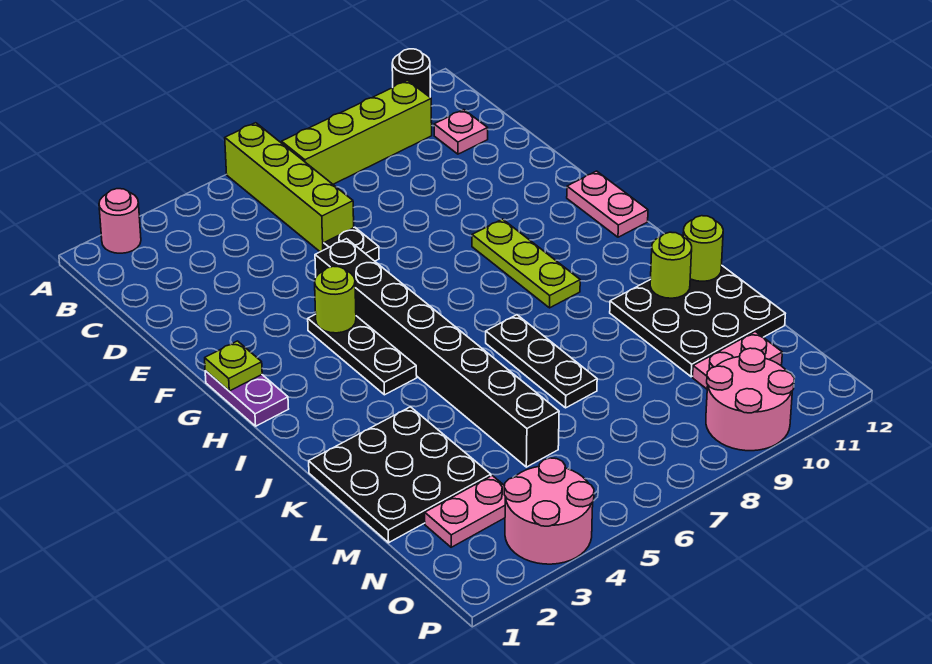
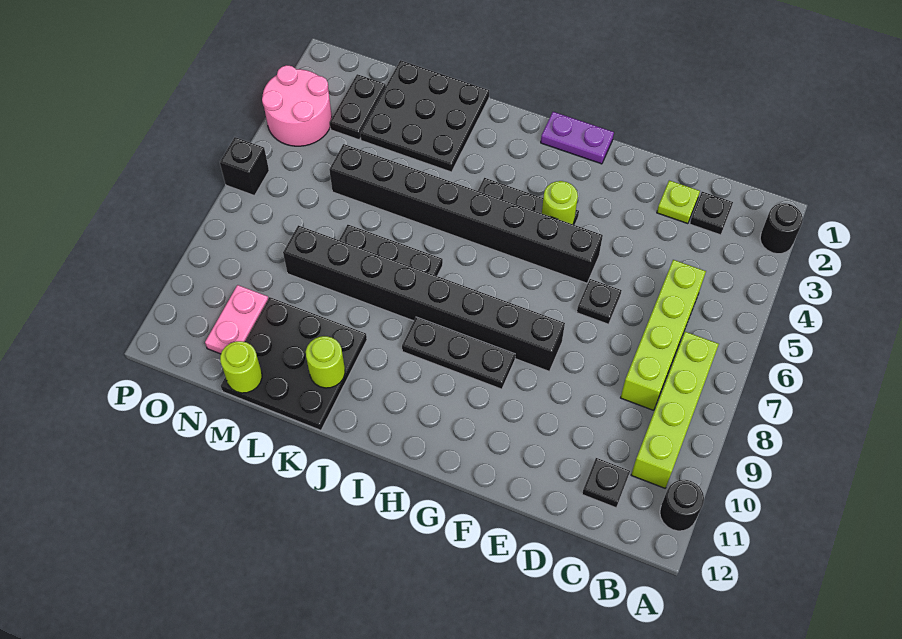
pink 1x1 round brick [99,189,141,253] -> black 1x1 round brick [760,203,803,254]
lime 1x4 brick [225,123,354,252] -> lime 1x4 brick turned to [621,260,706,410]
none -> black 1x1 plate [690,192,733,235]
pink 1x1 plate [434,110,488,154] -> black 1x1 plate [582,458,630,508]
none -> black 1x8 brick [283,225,565,371]
lime 1x1 plate [205,341,262,391] -> lime 1x1 plate moved to [657,180,700,224]
lime 1x3 plate [472,219,580,308] -> black 1x3 plate [402,317,515,389]
pink 1x2 plate [567,171,648,237] -> none
lime 1x1 round brick [683,216,723,281] -> lime 1x1 round brick moved to [220,341,262,393]
pink 1x2 plate [425,476,505,547] -> black 1x2 plate [330,74,386,140]
pink 2x2 round brick [706,348,794,451] -> none
none -> black 1x1 brick [220,137,269,196]

